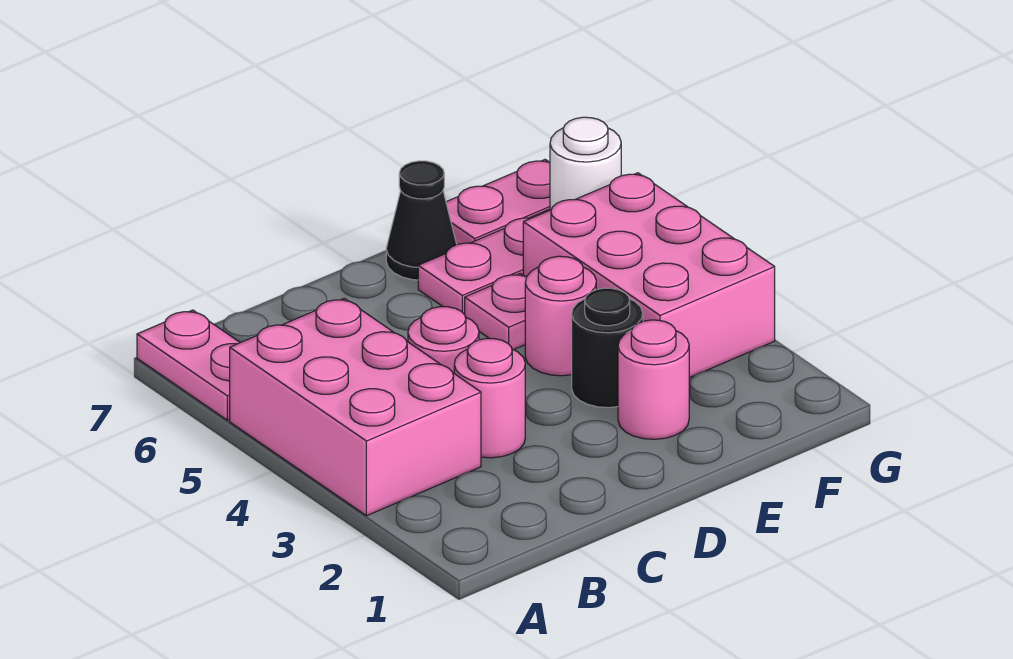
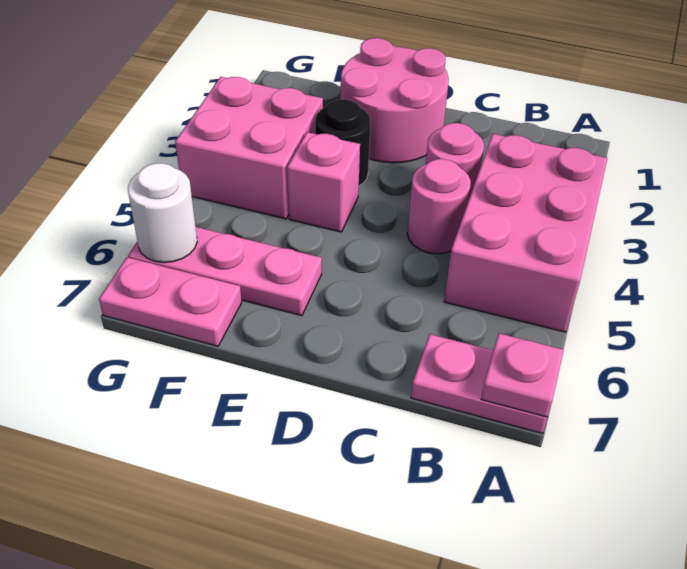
pink 1x2 plate [137,310,240,420] -> pink 1x2 plate turned to [411,334,548,434]
pink 1x1 round brick [618,320,689,439] -> pink 2x2 round brick [341,38,449,163]
pink 1x1 round brick [525,256,596,376] -> pink 1x1 brick [287,132,360,232]
pink 1x1 plate [465,273,526,350] -> pink 1x1 plate moved to [481,333,564,417]
black 1x1 cone [386,161,457,280] -> none
pink 2x3 brick [523,173,775,378] -> pink 2x2 brick [175,77,323,219]

